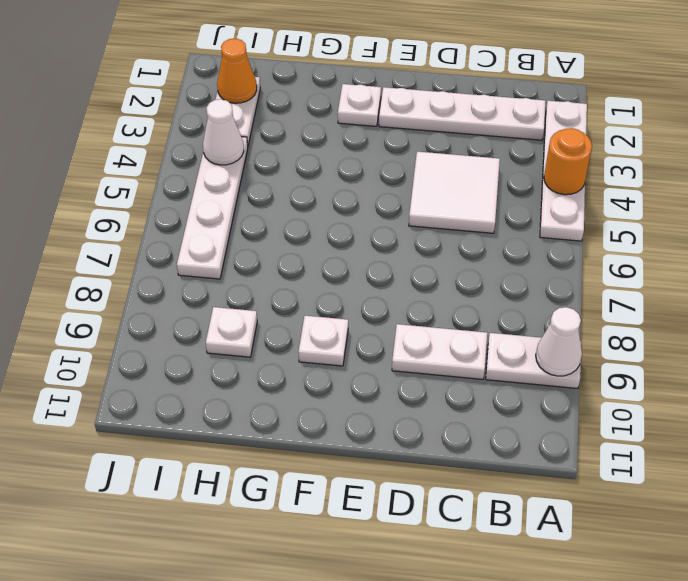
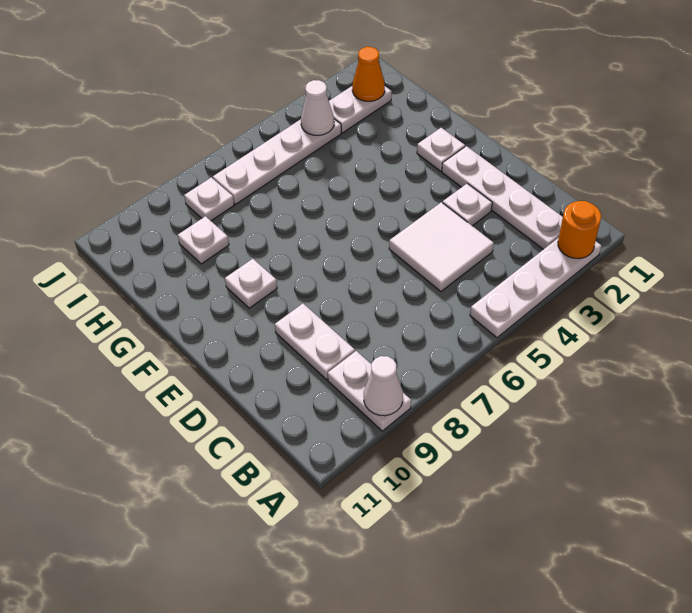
orange 1x1 round brick [544,128,592,195] -> orange 1x1 round brick moved to [558,201,601,259]
none -> white 1x1 plate [443,184,492,226]
none -> white 1x1 plate [184,177,234,221]

